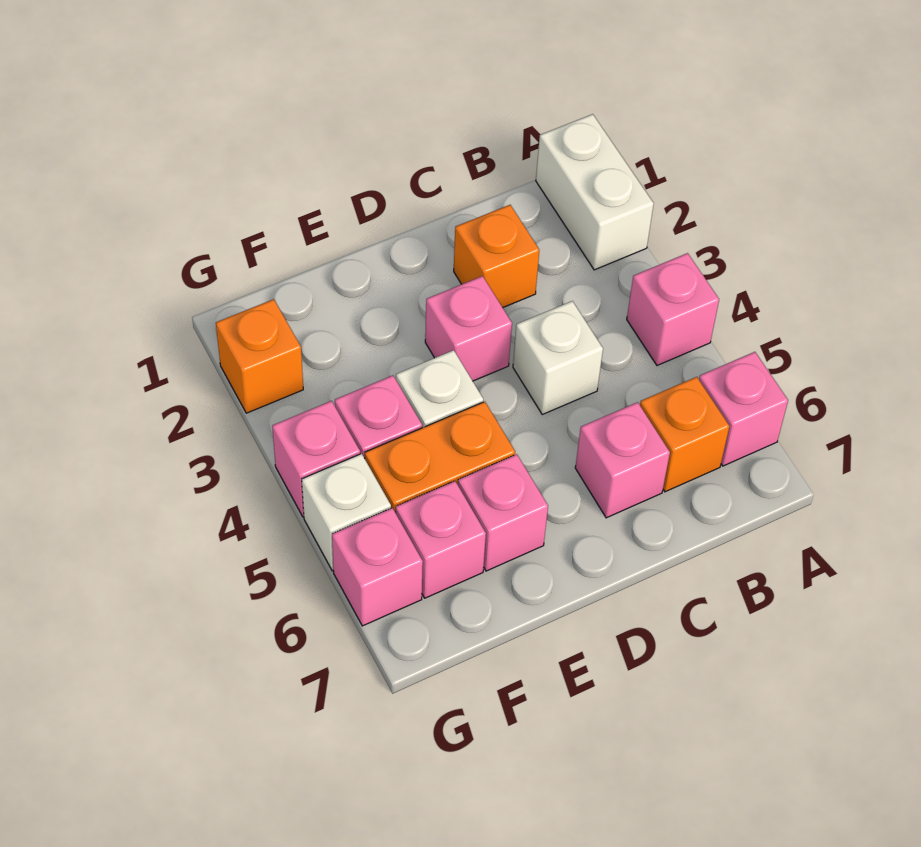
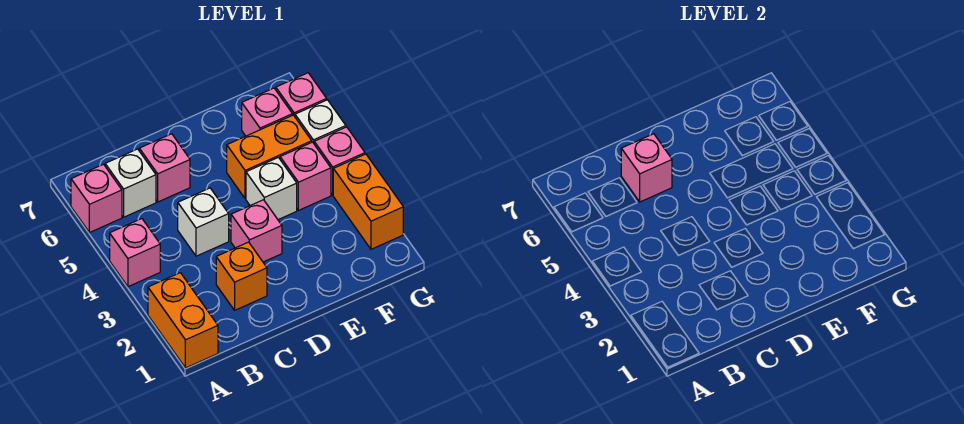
white 1x2 brick [536,114,654,270] -> orange 1x2 brick [148,273,218,368]
orange 1x1 brick [640,377,730,492] -> white 1x1 brick [105,149,156,217]
pink 1x1 brick [458,454,548,571] -> pink 1x1 brick moved to [621,134,672,202]
orange 1x1 brick [216,299,303,413] -> orange 1x2 brick [333,154,403,249]

